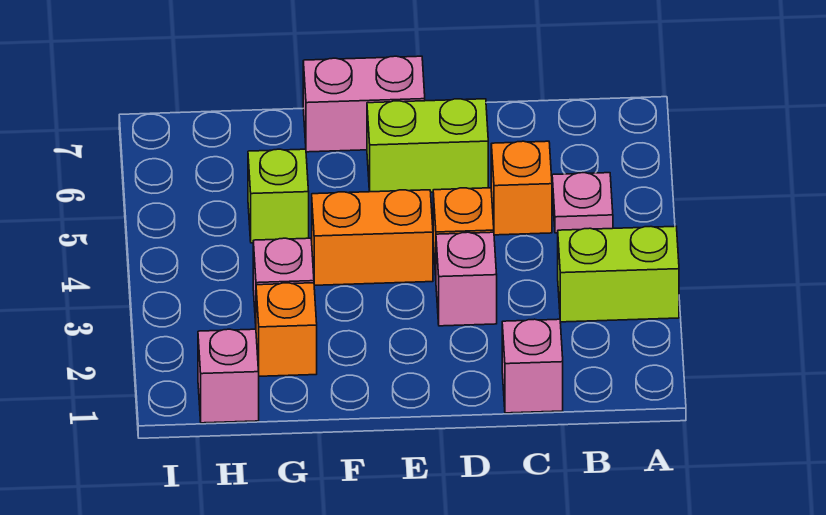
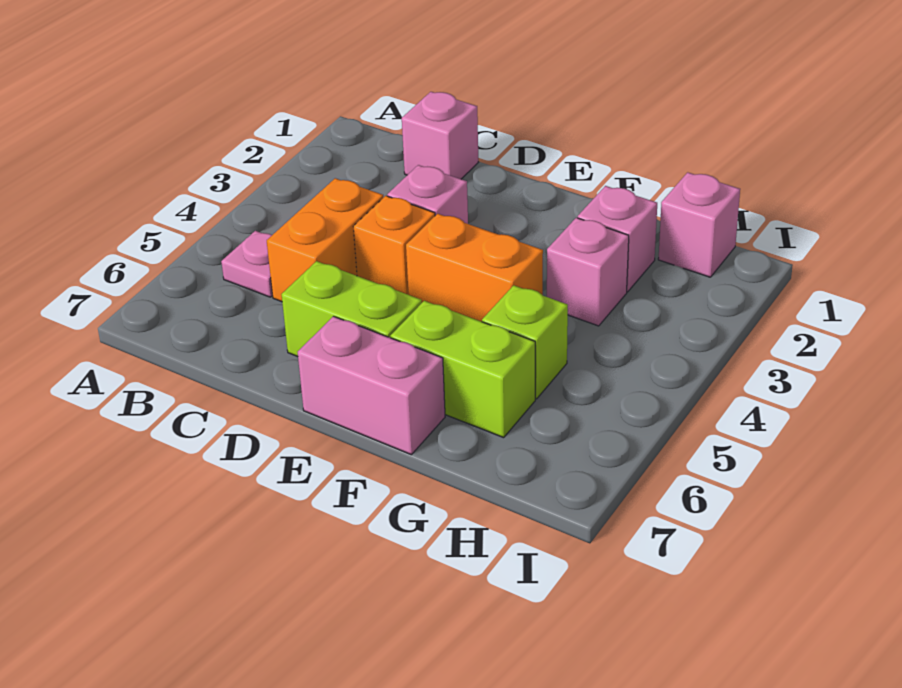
lime 1x2 brick [558,226,679,322] -> lime 1x2 brick moved to [391,301,535,438]
orange 1x1 brick [491,141,552,235] -> orange 1x2 brick [267,178,383,302]
orange 1x1 brick [256,283,317,376] -> pink 1x1 brick [577,186,657,292]

